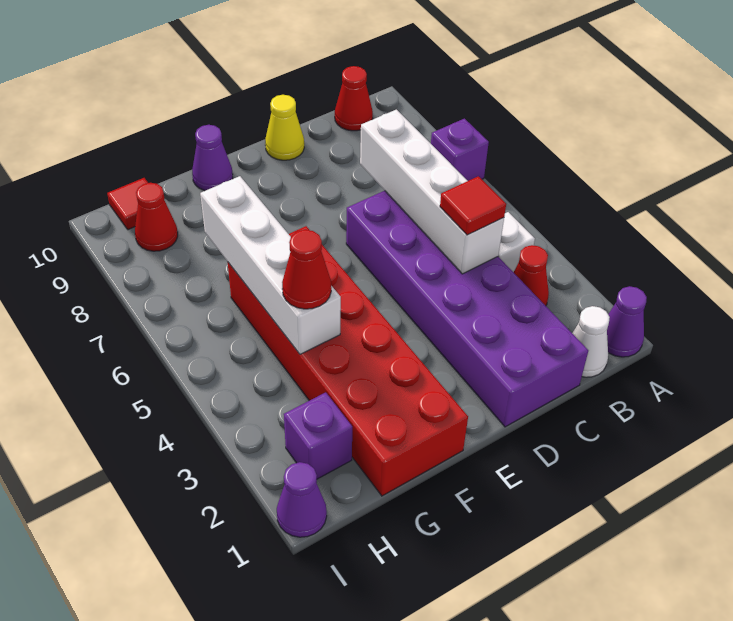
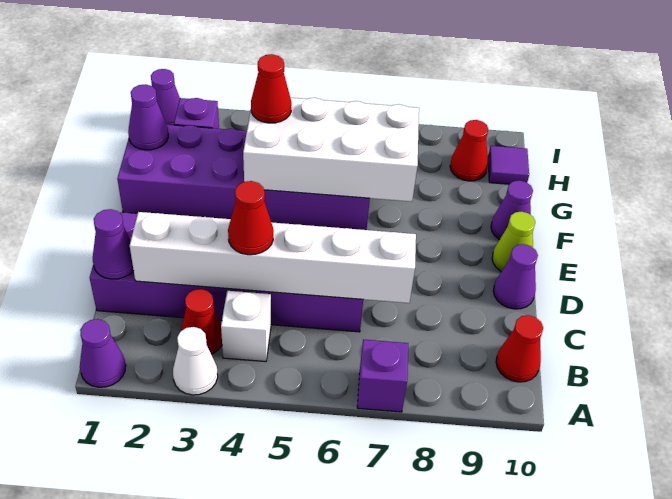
white 1x1 cone [572,306,610,377] -> white 1x1 cone moved to [173,327,218,395]
none -> purple 1x1 cone [93,209,134,279]
white 1x4 brick [360,110,504,274] -> white 1x6 brick [130,212,416,303]
red 1x1 tile [440,176,506,235] -> red 1x1 cone [228,181,273,255]
yellow 1x1 cone [265,95,304,160] -> purple 1x1 cone [493,244,538,309]
none -> lime 1x1 cone [492,211,535,272]
red 2x6 brick [228,226,468,496] -> purple 2x6 brick [117,125,370,230]
none -> purple 1x1 cone [128,84,168,150]
white 1x4 brick [200,176,341,354] -> white 2x4 brick [243,98,419,202]
red 1x1 tile [107,178,148,230] -> purple 1x1 tile [488,146,529,184]

